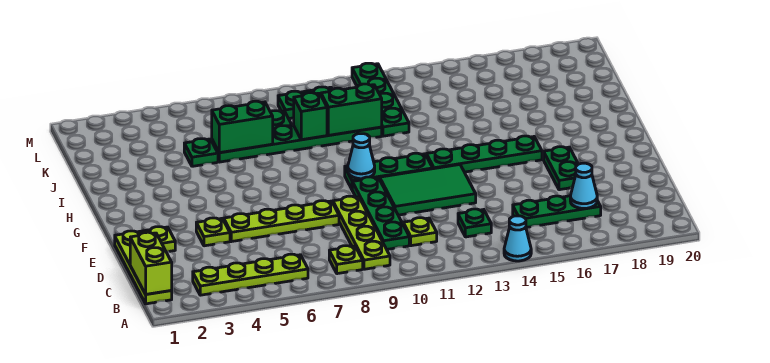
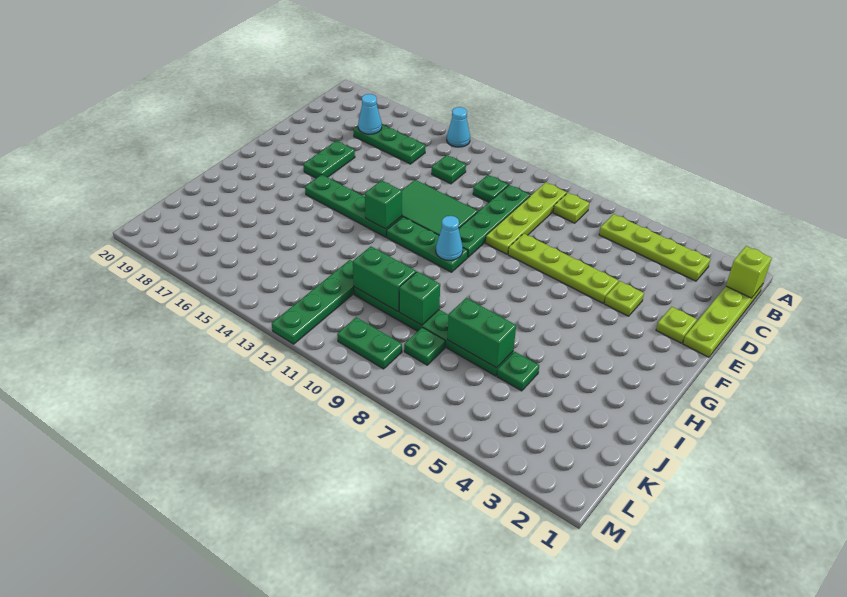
lime 1x2 brick [130,232,172,294] -> lime 1x1 brick [726,246,772,298]
lime 1x1 plate [403,218,437,246] -> green 1x1 plate [473,175,508,202]
none -> green 1x1 brick [365,180,402,229]

